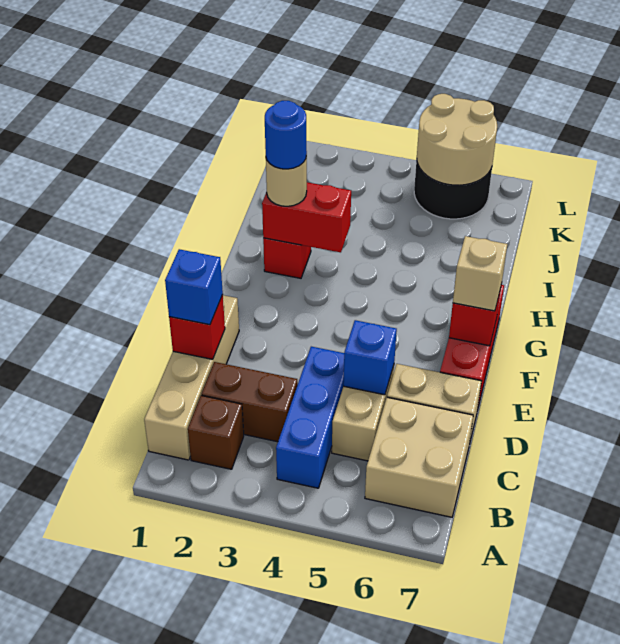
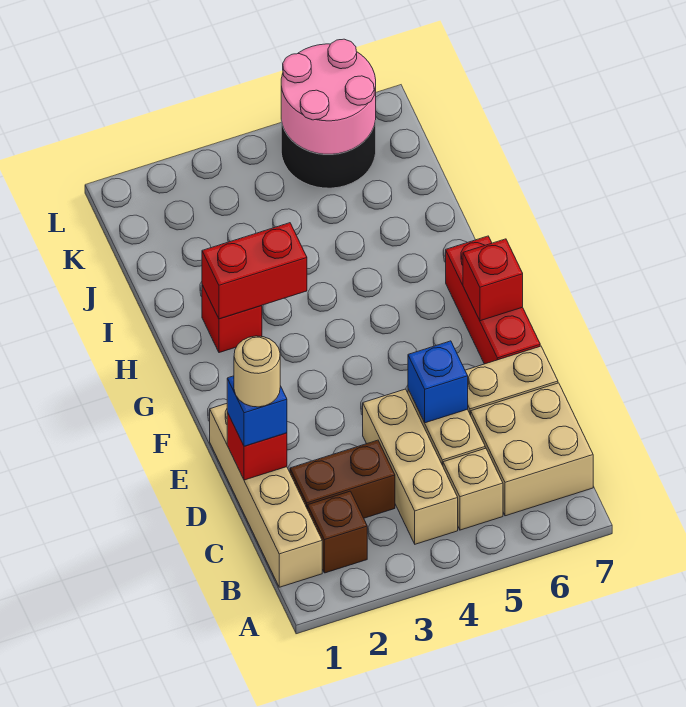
blue 1x3 brick [276,347,344,488] -> tan 1x3 brick [363,389,458,544]
tan 1x1 brick [453,236,507,311] -> tan 1x1 brick moved to [443,448,503,530]
tan 1x1 round brick [266,155,307,206] -> tan 1x1 round brick moved to [234,336,280,407]
blue 1x1 round brick [265,101,307,169] -> none
tan 2x2 round brick [417,94,497,185] -> pink 2x2 round brick [281,39,376,154]

